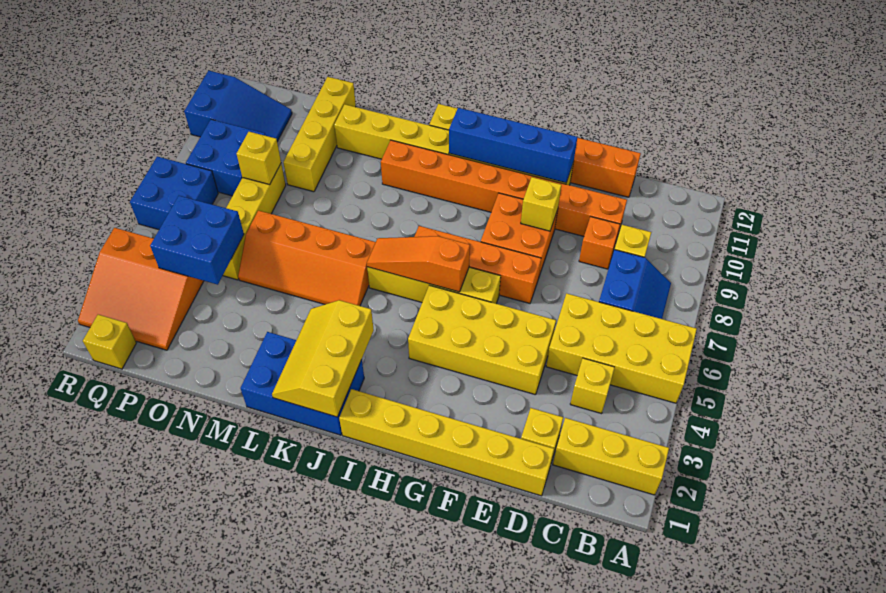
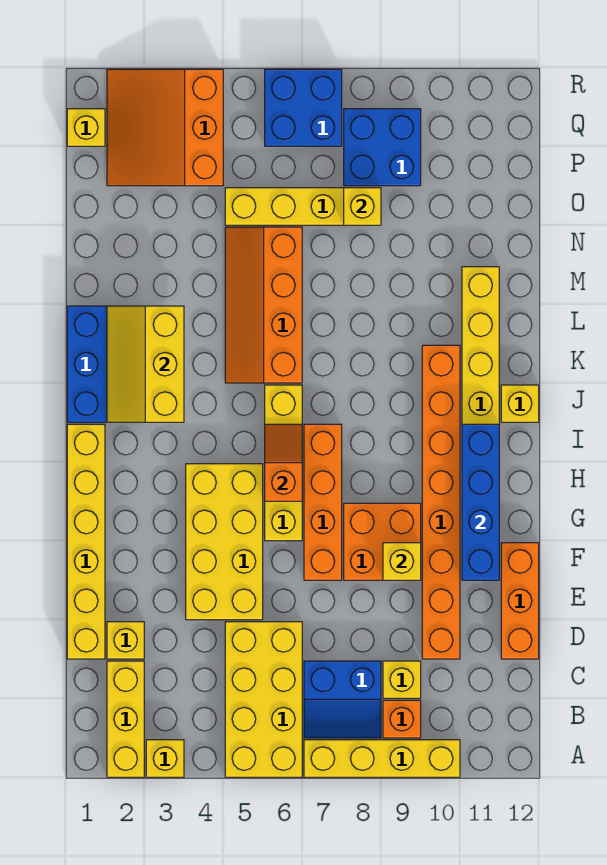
yellow 1x1 brick [570,358,615,414] -> yellow 1x1 brick moved to [146,740,184,777]
orange 1x1 brick [579,217,620,269] -> orange 1x1 brick moved to [383,700,421,738]
orange 1x3 slope [367,236,470,292] -> orange 1x2 slope [265,424,302,501]
yellow 2x3 slope [272,300,374,417] -> yellow 2x3 slope turned to [107,306,184,422]
yellow 1x4 brick [283,77,356,192] -> yellow 1x4 brick moved to [304,740,460,777]
blue 2x2 brick [150,196,244,285] -> none
blue 2x3 slope [184,71,292,142] -> none

